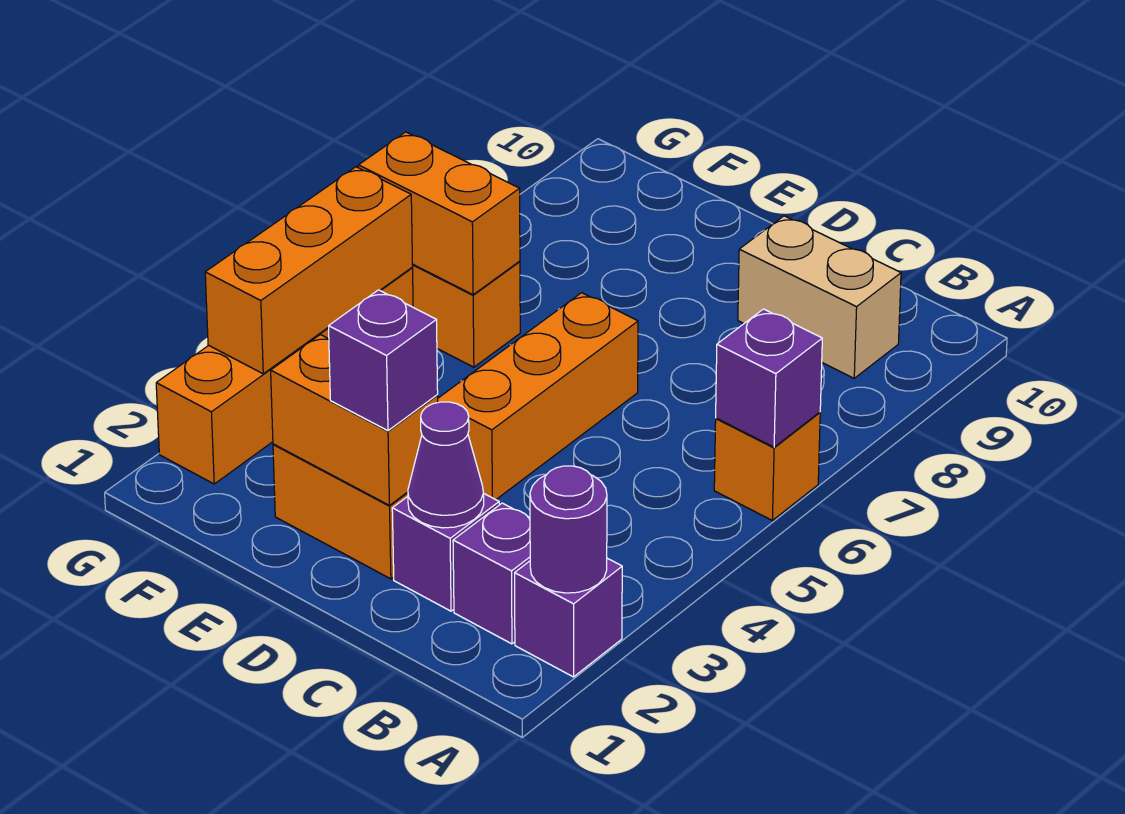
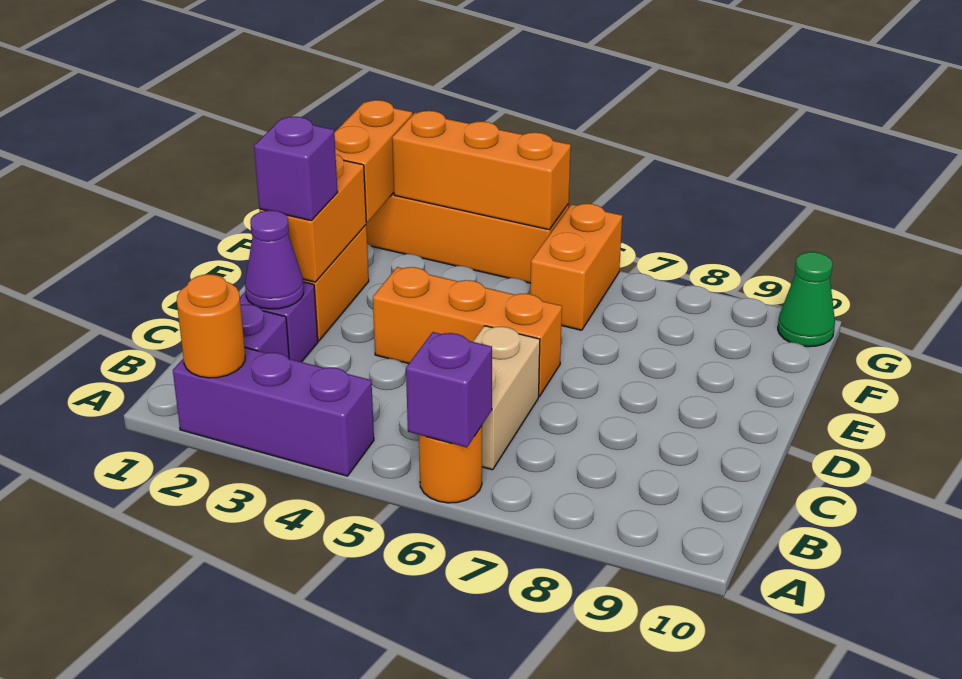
purple 1x1 brick [515,558,622,677] -> purple 1x3 brick [173,347,374,476]
purple 1x1 round brick [530,466,607,593] -> orange 1x1 round brick [177,274,245,378]
orange 1x1 brick [714,412,820,520] -> orange 1x1 round brick [419,426,482,503]
tan 1x2 brick [738,216,901,378] -> tan 1x2 brick moved to [473,326,540,470]
orange 1x2 brick [358,132,520,295] -> orange 1x2 brick moved to [334,100,413,223]
none -> green 1x1 cone [778,252,835,347]

